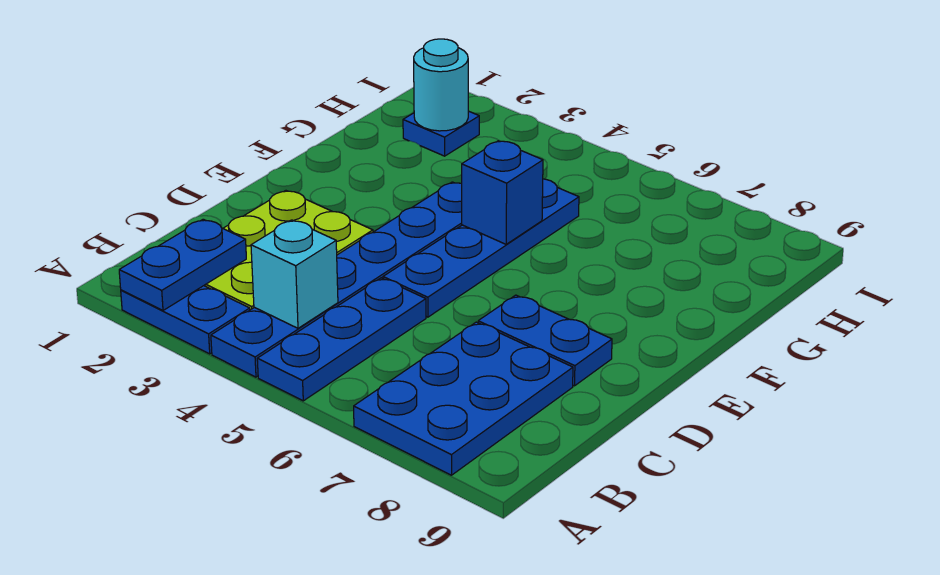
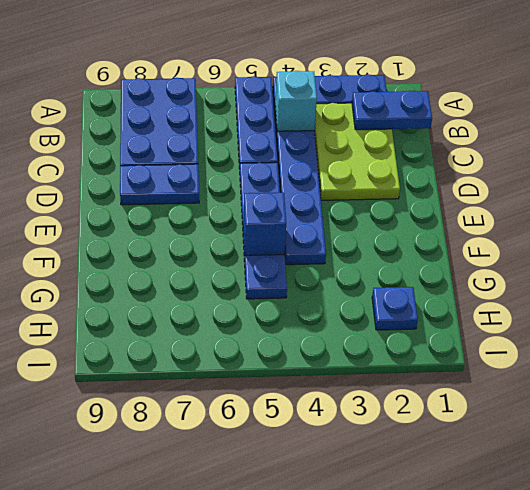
blue 1x2 plate [119,219,246,310] -> blue 1x2 plate turned to [352,91,432,130]
cyan 1x1 round brick [414,39,468,131] -> none

